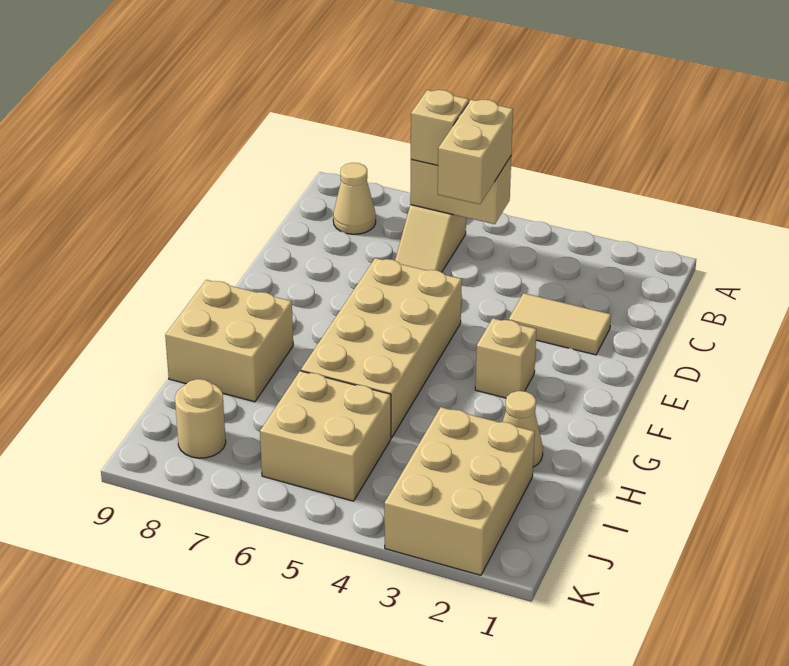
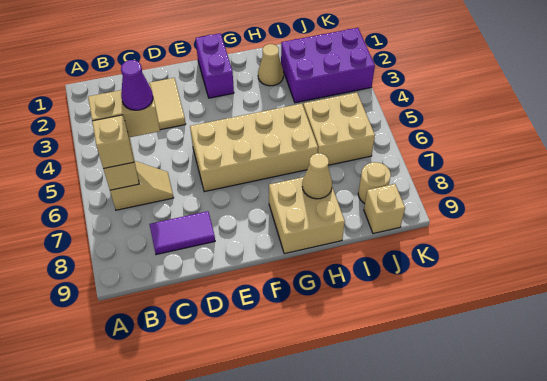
tan 1x1 cone [333,163,376,234] -> tan 1x1 cone moved to [302,153,332,199]
none -> purple 1x1 cone [121,60,153,110]
none -> purple 1x2 tile [149,211,215,255]
none -> purple 1x2 brick [196,33,234,98]
tan 1x1 brick [475,318,537,398] -> tan 1x1 brick moved to [364,184,405,234]
tan 2x3 brick [384,407,535,575] -> purple 2x3 brick [281,28,375,103]

